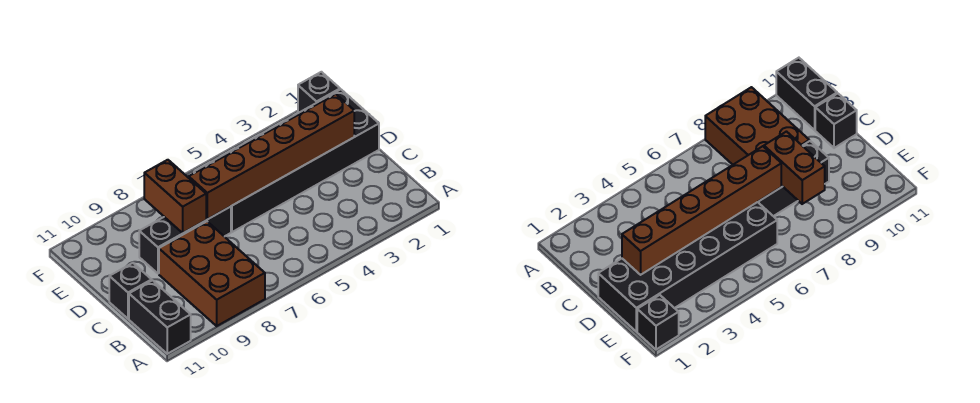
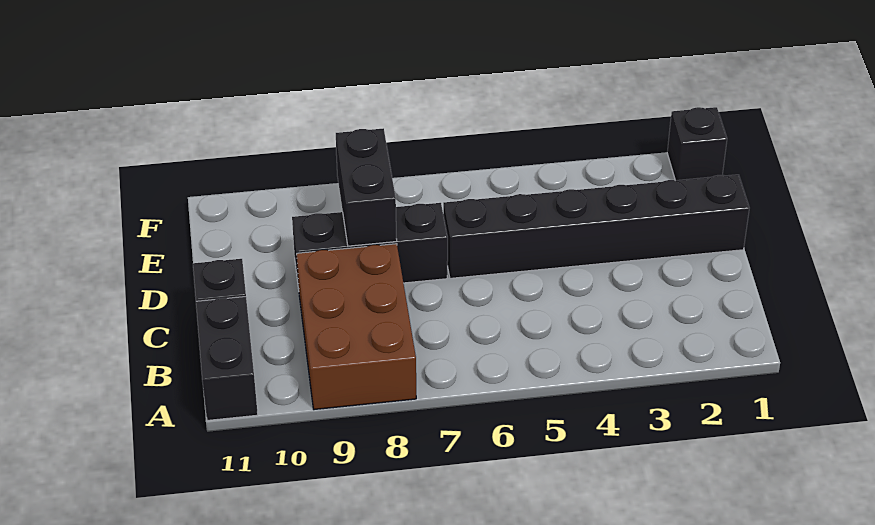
black 2x6 brick [194,90,379,232] -> black 1x6 brick [443,175,749,278]
brown 1x6 brick [189,94,354,219] -> none
brown 1x2 brick [144,160,206,233] -> black 1x2 brick [336,128,397,246]

